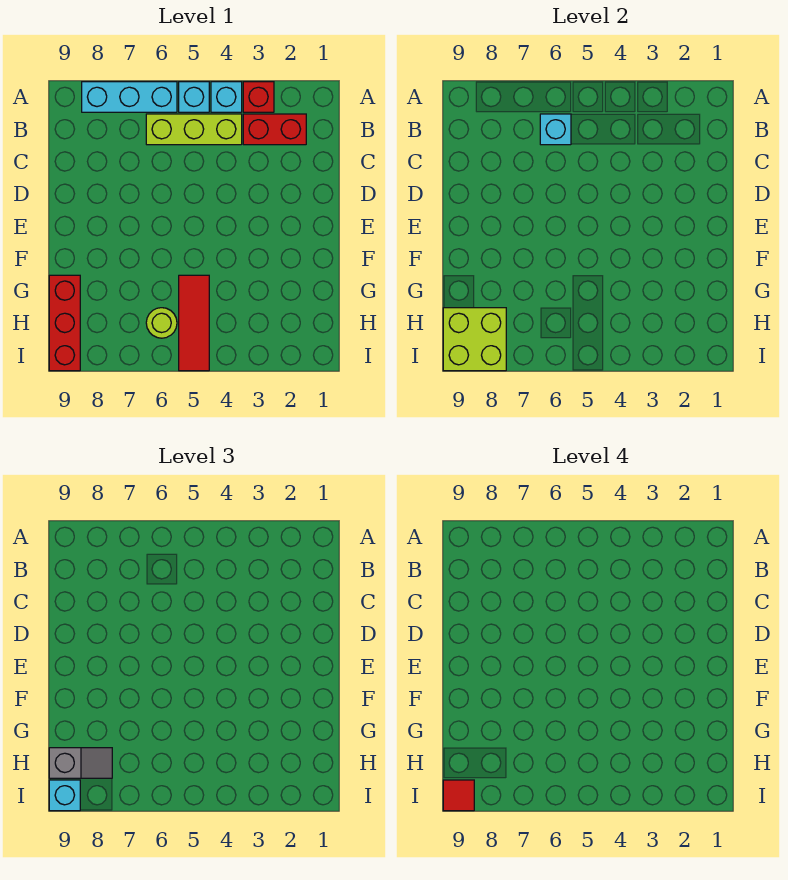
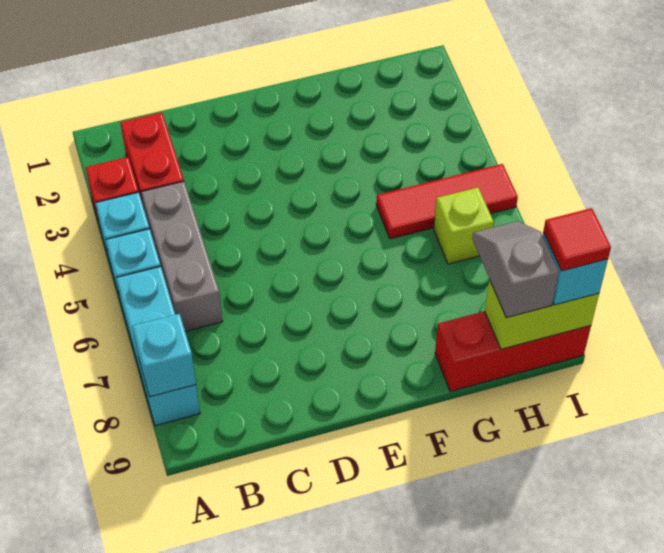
lime 1x3 brick [146,114,242,145] -> grey 1x3 brick [141,182,223,331]
cyan 1x1 brick [540,114,571,145] -> cyan 1x1 brick moved to [132,314,196,397]
lime 1x1 round brick [146,308,177,338] -> lime 1x1 brick [434,188,494,264]
lime 2x2 brick [443,308,506,371] -> lime 1x2 brick [485,279,599,349]

